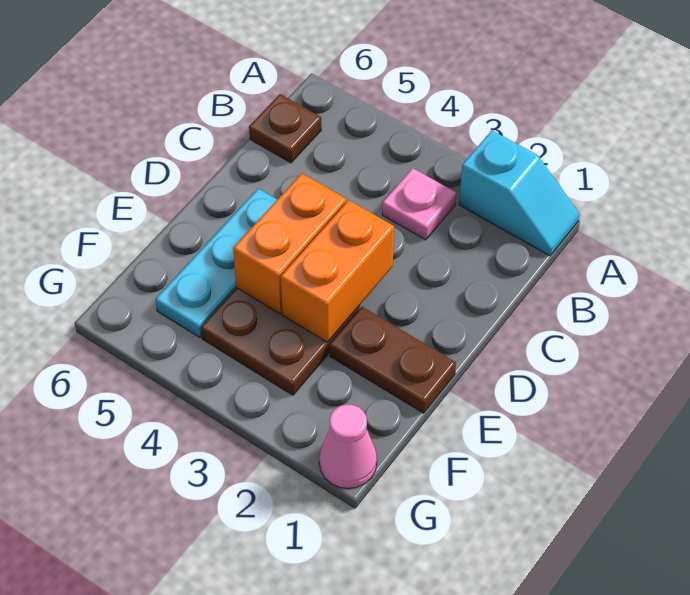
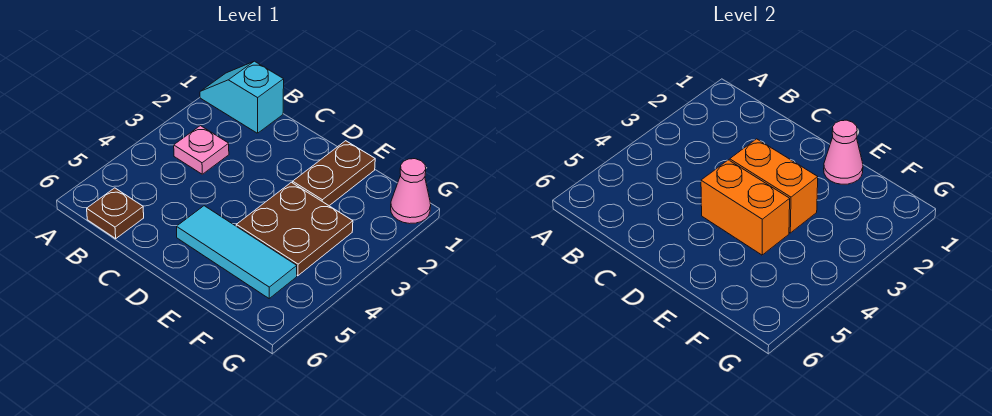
cyan 1x2 slope [459,131,579,256] -> cyan 1x2 slope turned to [200,61,284,133]
cyan 1x3 plate [155,189,277,338] -> cyan 1x3 tile [177,206,297,298]
none -> pink 1x1 cone [824,120,863,184]

